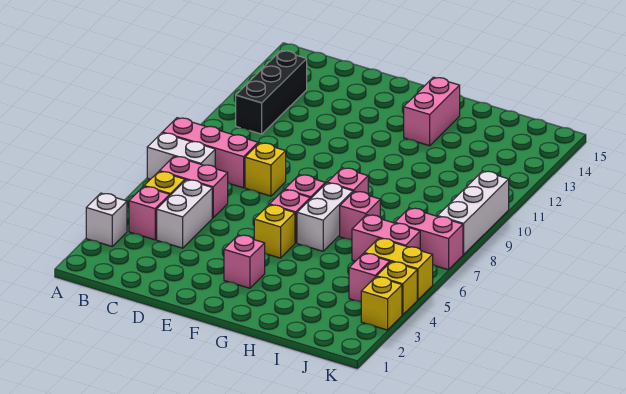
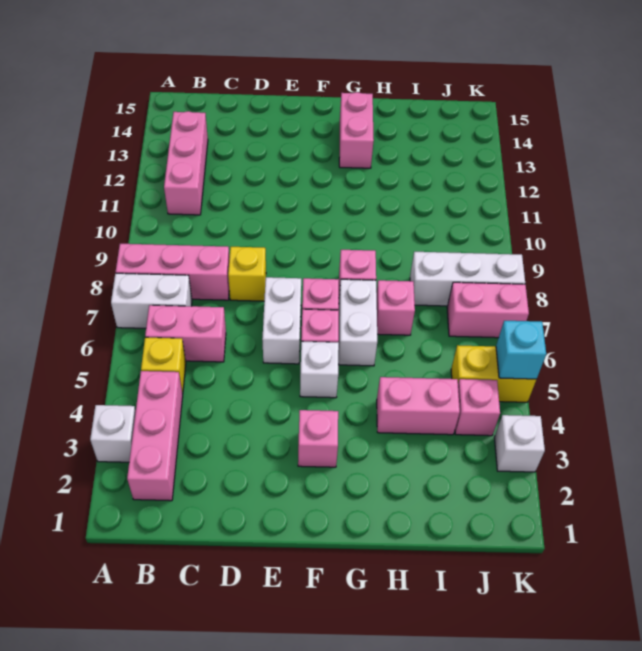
pink 1x1 brick [129,186,170,240] -> pink 1x3 brick [127,371,183,501]
black 1x3 brick [236,51,307,134] -> pink 1x3 brick [164,111,208,215]
white 1x2 brick [157,180,212,248] -> white 1x2 brick moved to [262,277,301,364]
yellow 1x1 brick [254,205,295,258] -> white 1x1 brick [300,341,339,398]
pink 1x2 brick [352,215,420,261] -> pink 1x2 brick moved to [377,377,460,435]
yellow 1x1 brick [361,277,402,330] -> white 1x1 brick [494,415,545,472]
yellow 1x1 brick [377,262,417,315] -> none
none -> cyan 1x1 brick [496,321,546,379]
white 1x3 brick [438,171,509,255] -> white 1x3 brick turned to [410,252,525,306]

